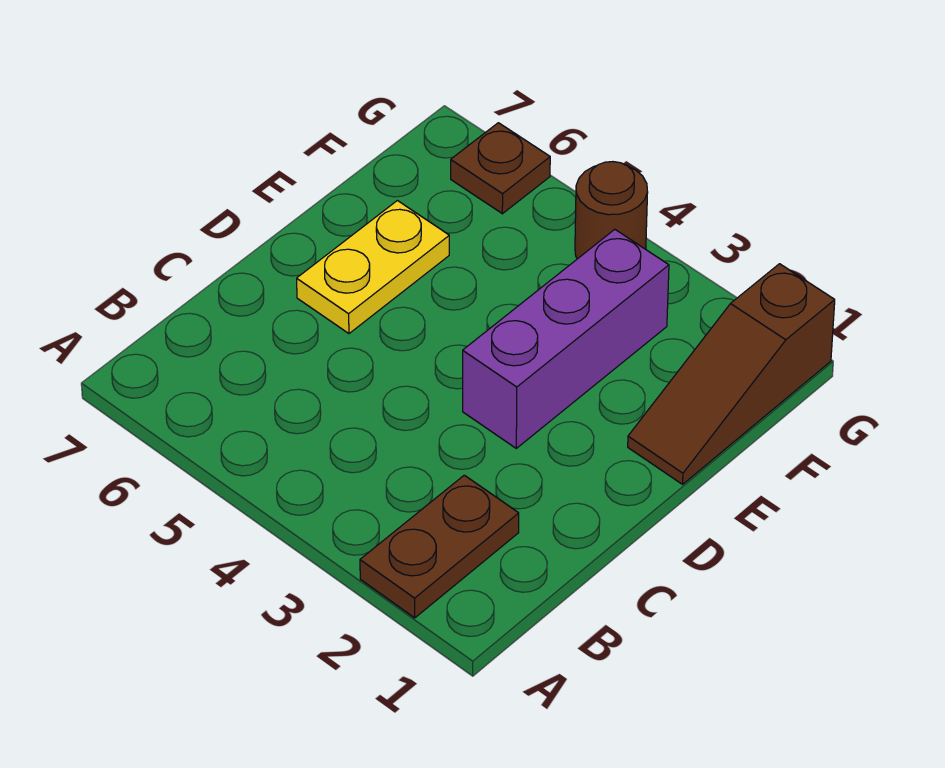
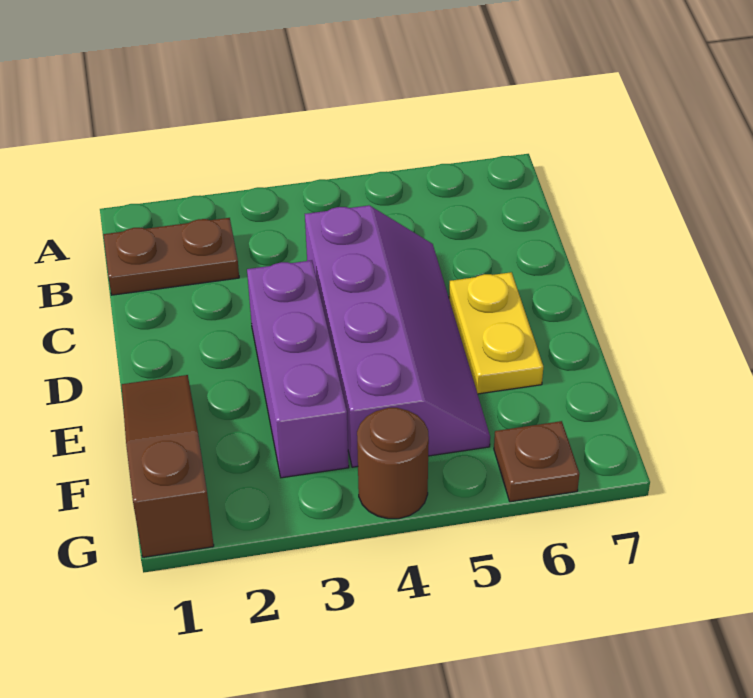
brown 1x2 plate [360,475,519,618] -> brown 1x2 plate turned to [103,218,239,295]
none -> purple 2x4 slope [305,205,490,467]

